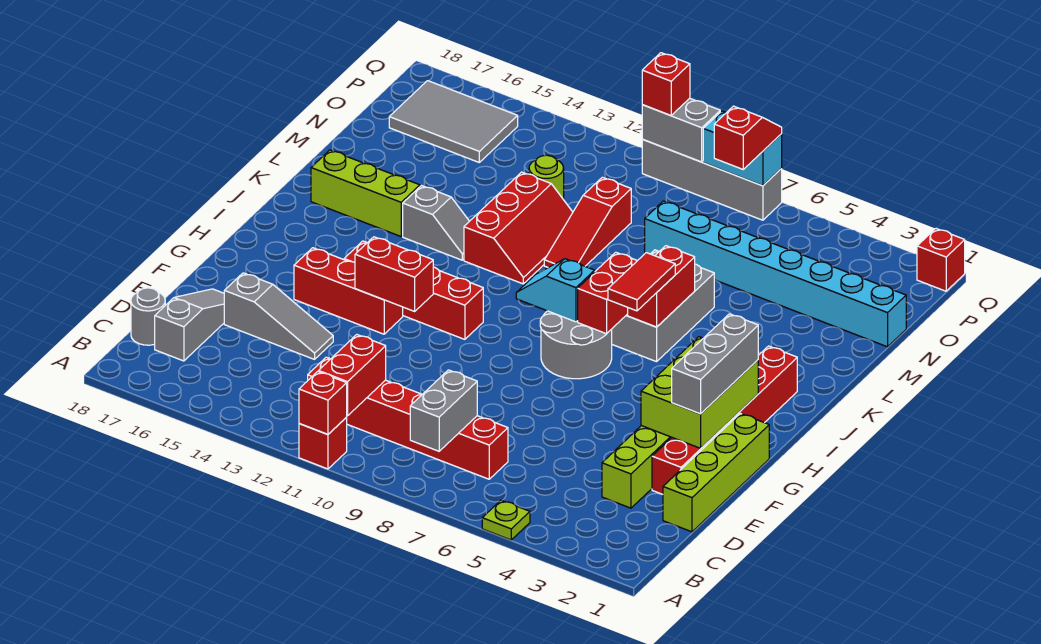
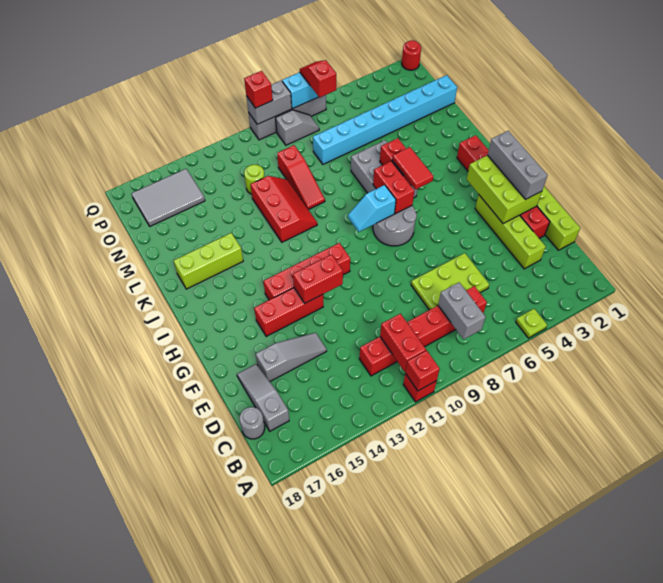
none -> lime 2x3 plate [411,253,489,310]
grey 1x2 slope [403,186,469,260] -> grey 1x2 slope moved to [276,110,319,145]
red 1x1 brick [917,229,965,291] -> red 1x1 round brick [402,40,421,70]

